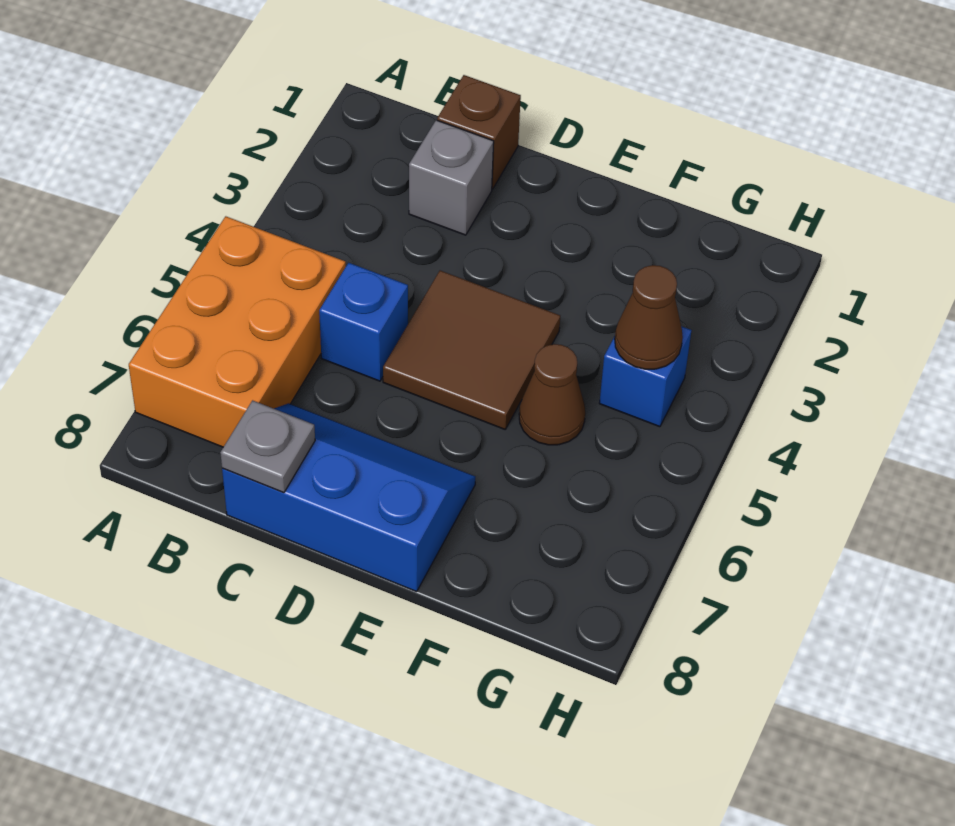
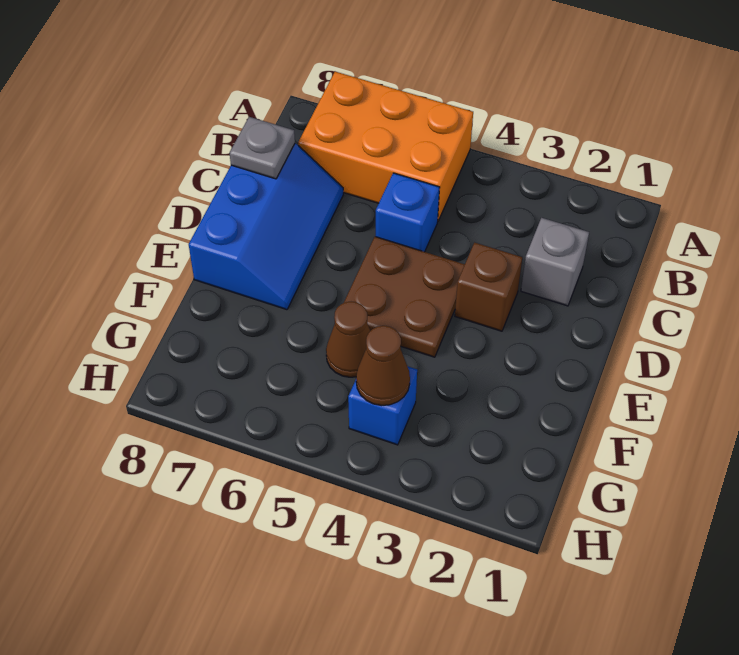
brown 1x1 brick [437,75,521,189] -> brown 1x1 brick moved to [455,243,522,331]
brown 2x2 tile [383,271,560,429] -> brown 2x2 plate [344,237,465,357]

